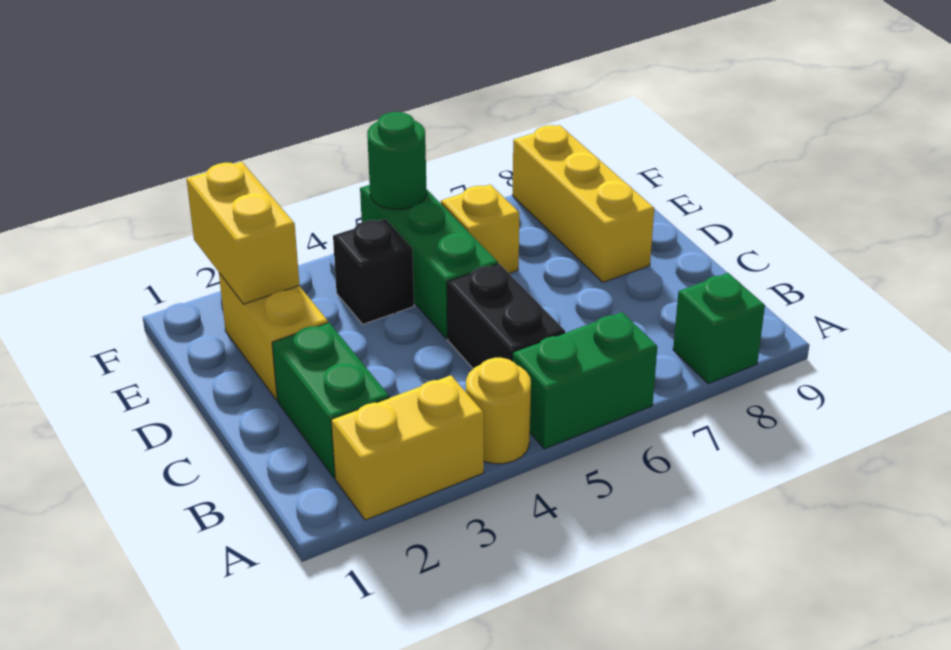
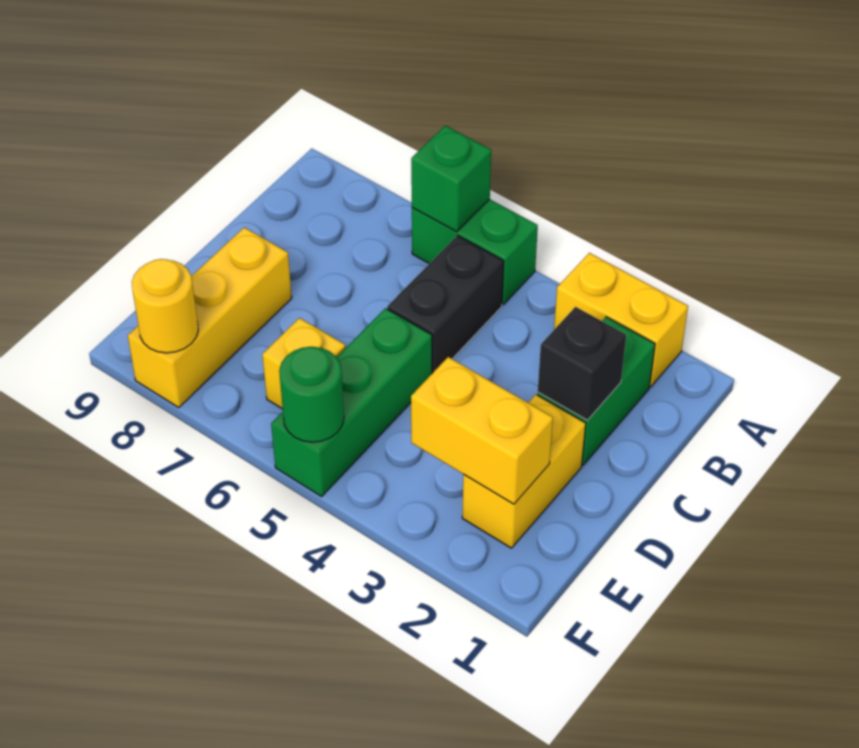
yellow 1x1 round brick [466,358,531,464] -> yellow 1x1 round brick moved to [132,259,198,353]
green 1x1 brick [673,273,765,383] -> green 1x1 brick moved to [411,126,491,232]
yellow 1x2 brick [187,162,299,304] -> yellow 1x2 brick turned to [411,357,553,504]
black 1x1 brick [333,219,414,324] -> black 1x1 brick moved to [538,307,626,420]

